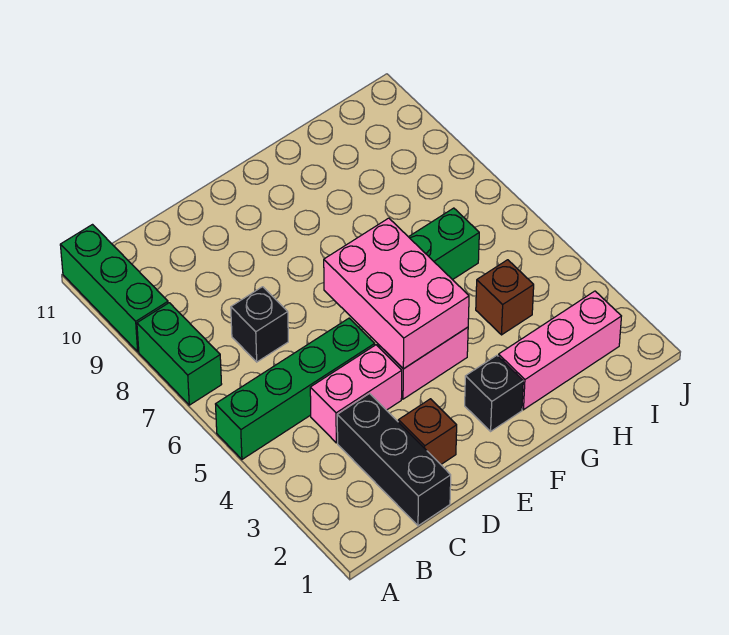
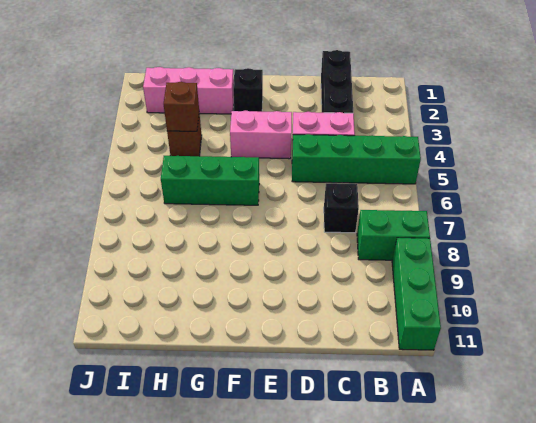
green 1x2 brick [137,303,222,405] -> green 1x2 brick turned to [357,210,430,260]
brown 1x1 brick [398,399,457,464] -> brown 1x1 brick moved to [164,82,199,131]
pink 2x3 brick [324,218,469,369] -> none

